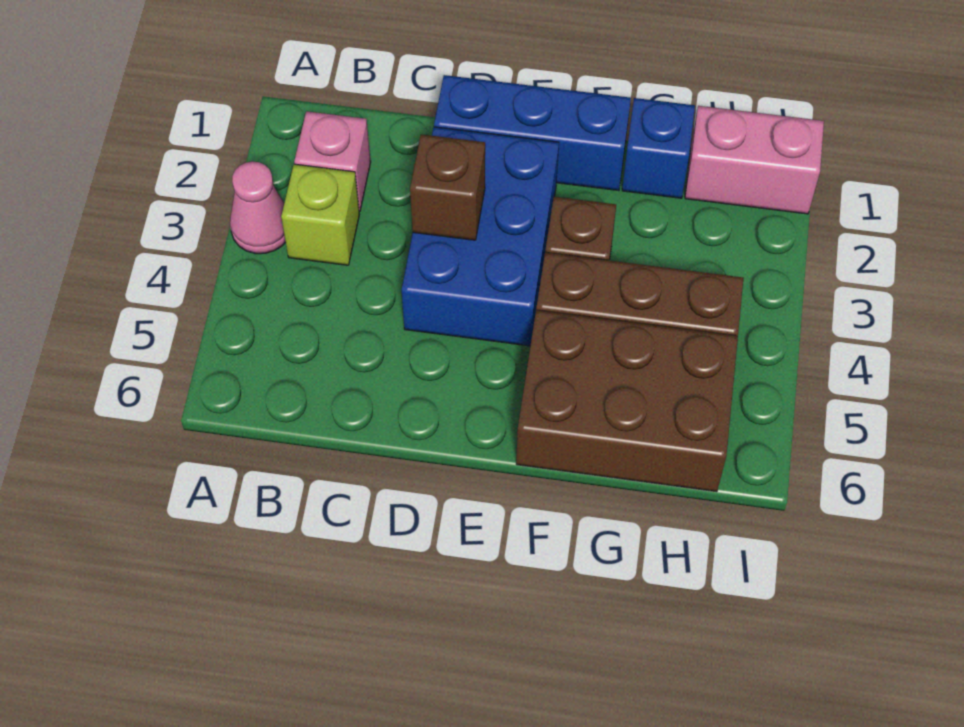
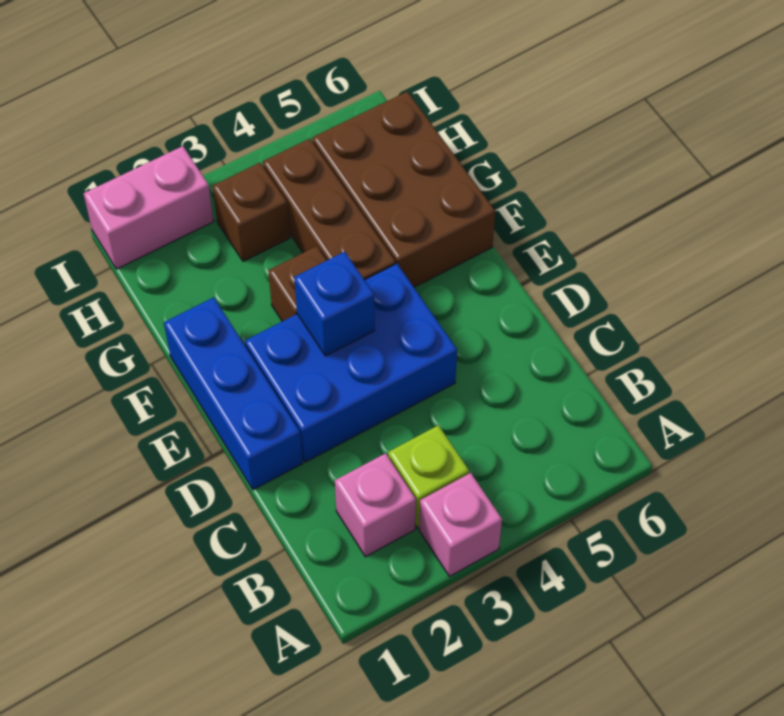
pink 1x1 cone [230,161,286,254] -> pink 1x1 brick [419,473,502,576]
brown 1x1 brick [410,134,485,240] -> brown 1x1 brick moved to [213,163,290,261]
blue 1x1 brick [622,98,695,198] -> blue 1x1 brick moved to [294,252,375,356]
pink 1x2 brick [685,106,824,214] -> pink 1x2 brick turned to [84,146,214,269]

